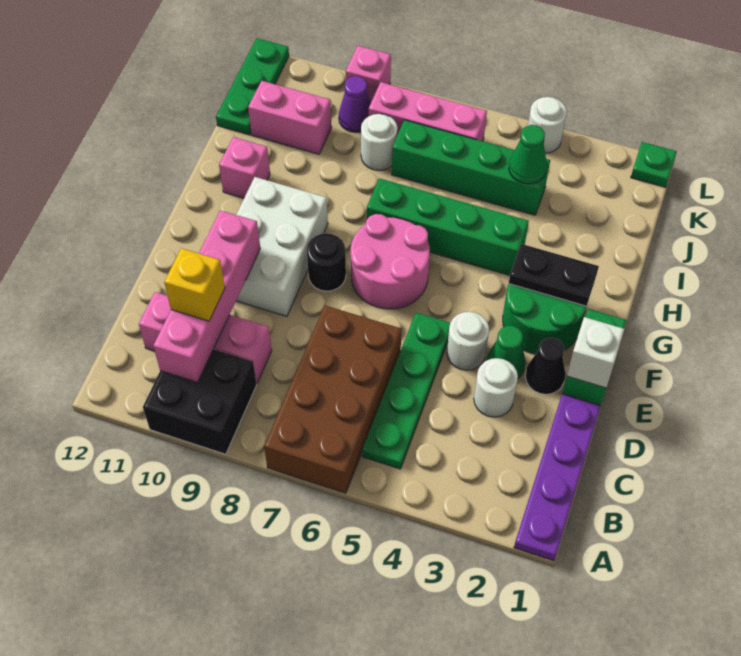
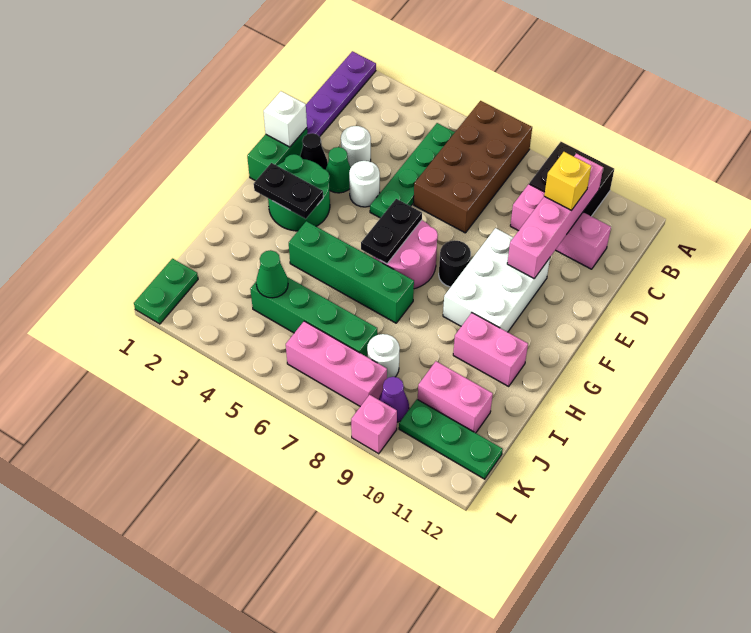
none -> black 1x2 plate [361,199,422,264]
pink 1x1 brick [219,137,270,198] -> pink 1x2 brick [453,313,528,386]
green 1x3 plate [216,38,289,135] -> green 1x3 plate turned to [399,399,503,479]
green 1x1 plate [631,142,677,187] -> green 1x2 plate [134,259,198,324]
white 1x1 round brick [528,97,567,153] -> none

